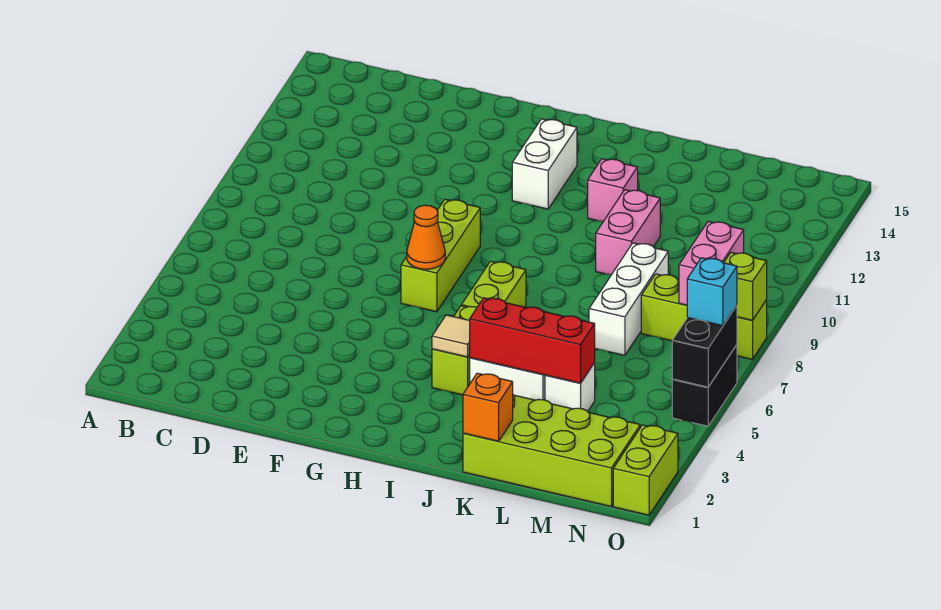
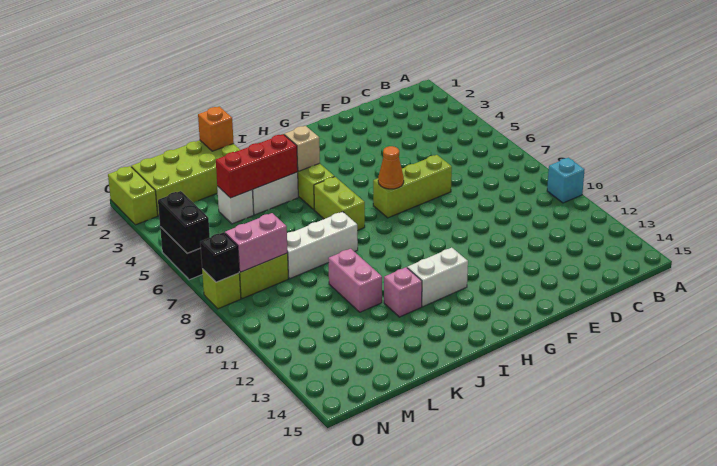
lime 1x3 brick [401,199,480,312] -> lime 1x3 brick turned to [373,155,452,218]
white 1x2 brick [512,119,577,209] -> white 1x2 brick turned to [407,248,468,307]
tan 1x1 tile [432,315,470,357] -> tan 1x1 brick [284,126,320,171]
white 1x3 brick [589,243,668,355] -> white 1x3 brick turned to [287,212,358,278]
pink 1x2 brick [679,221,744,305] -> pink 1x2 brick turned to [225,213,288,272]
cyan 1x1 brick [687,258,737,326] -> cyan 1x1 brick moved to [547,158,585,203]
lime 1x1 brick [724,252,767,320] -> black 1x1 brick [200,232,239,282]

